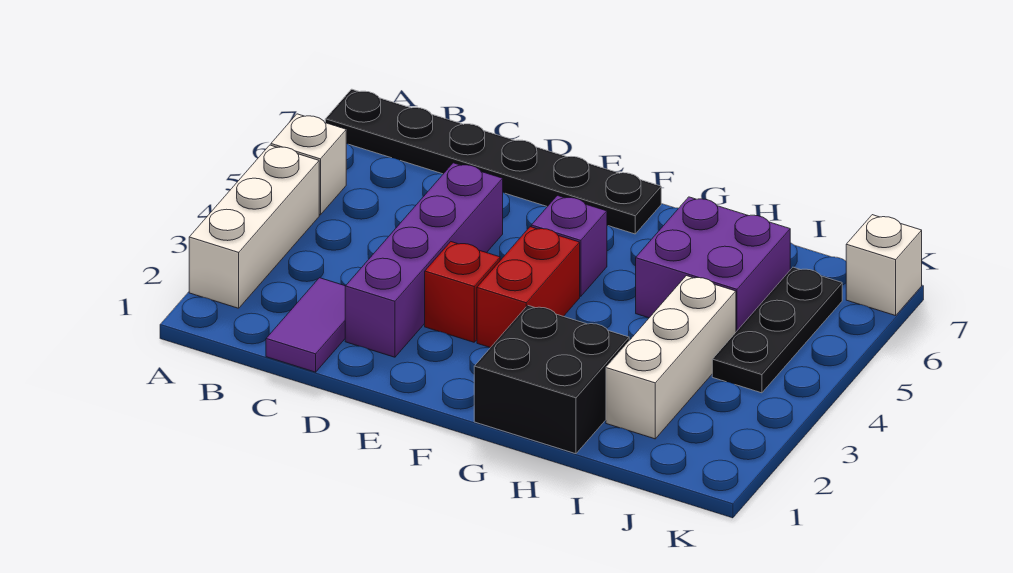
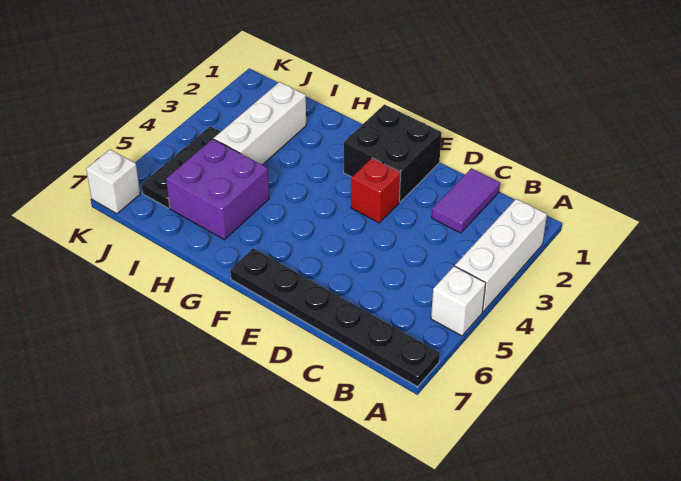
purple 1x4 brick [345,163,503,357] -> none
red 1x2 brick [477,227,580,348] -> none
purple 1x1 brick [531,196,607,296] -> none
black 2x2 brick [474,305,629,454] -> black 2x2 brick moved to [344,104,442,202]

